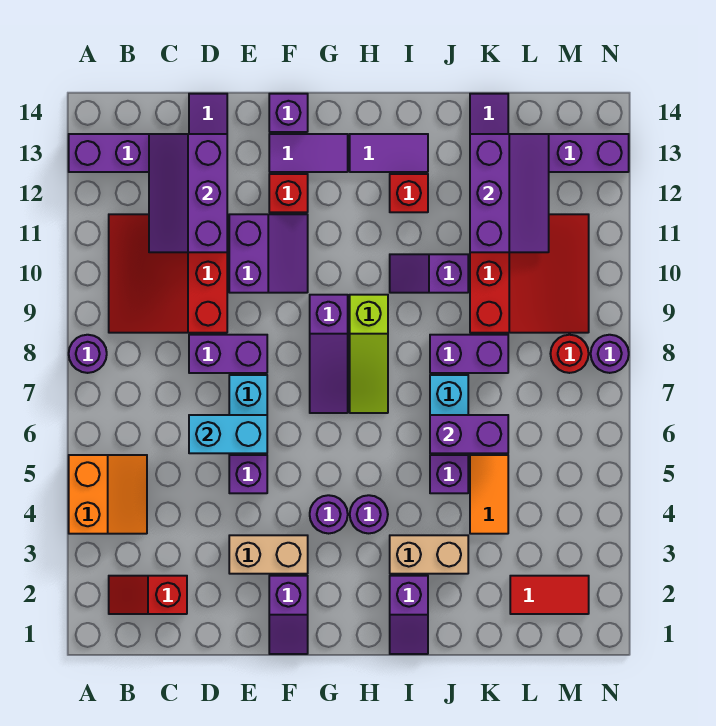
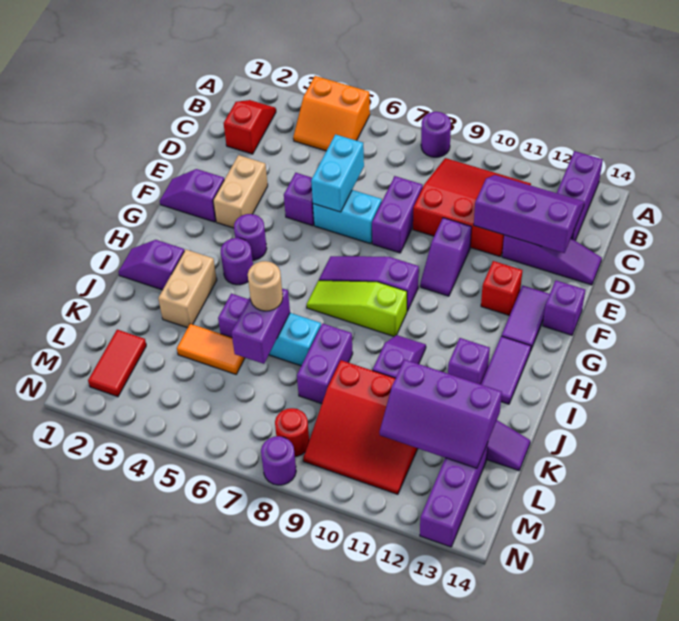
purple 2x2 slope [229,214,308,293] -> purple 1x2 slope [420,218,472,296]
red 1x1 brick [390,174,428,212] -> purple 1x1 brick [448,338,490,384]
none -> tan 1x1 round brick [248,261,283,311]

